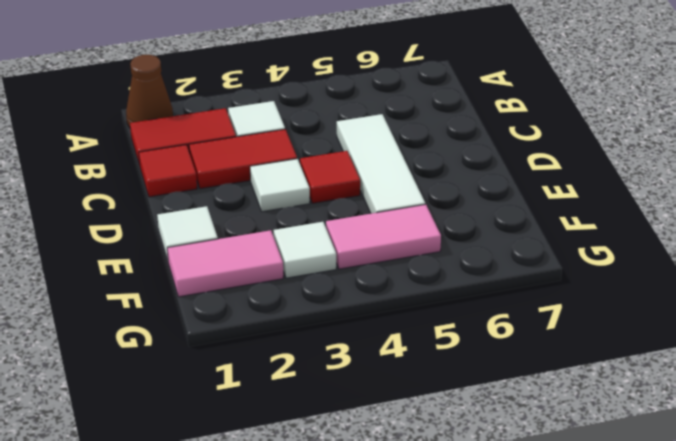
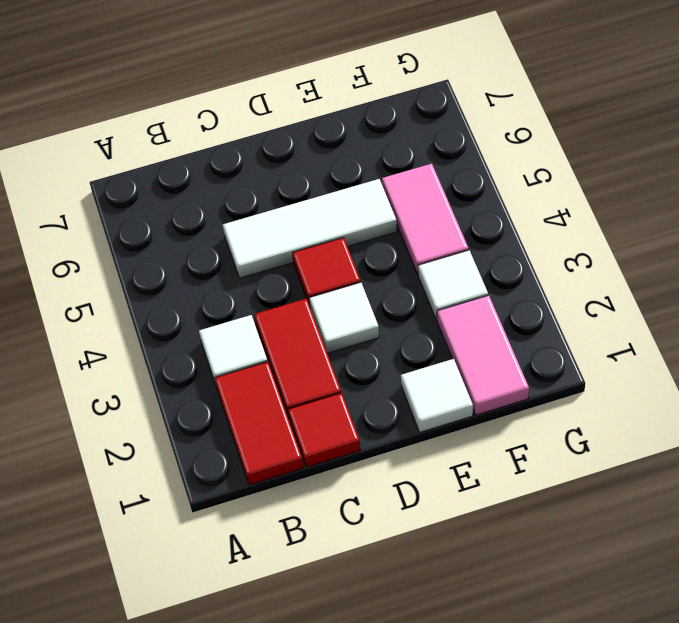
brown 1x1 cone [126,55,173,128] -> none

